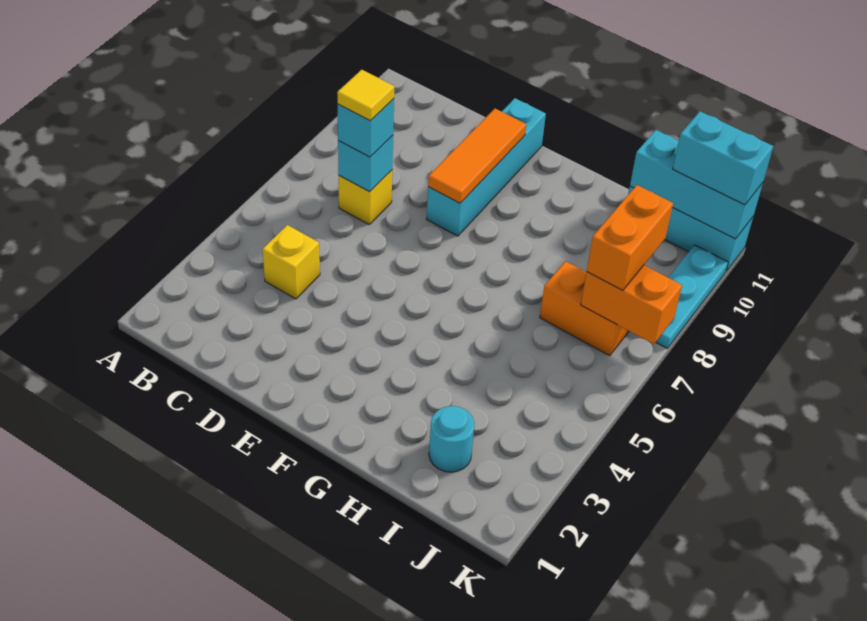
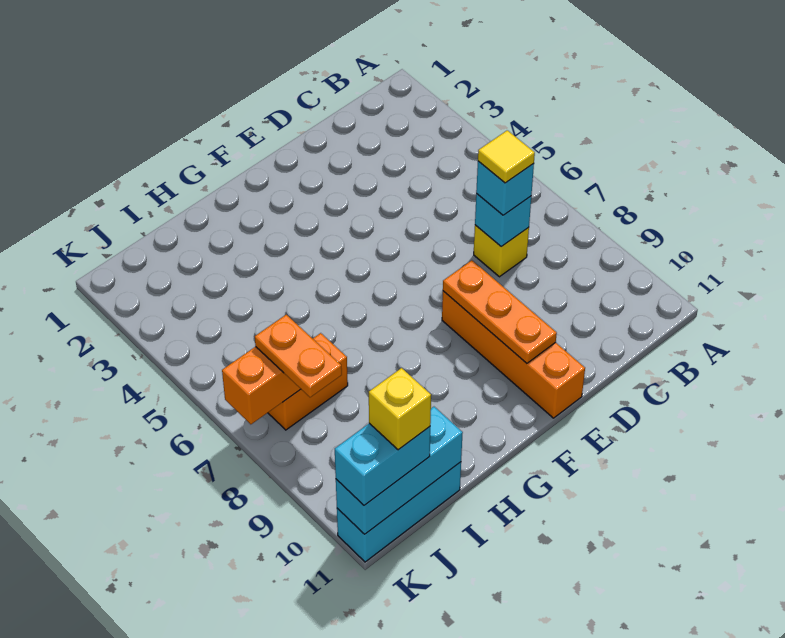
yellow 1x1 brick [263,225,320,299] -> yellow 1x1 brick moved to [369,368,431,450]
cyan 1x4 brick [427,98,546,236] -> orange 1x4 brick [442,291,585,418]
orange 1x3 tile [428,109,526,203] -> orange 1x3 plate [443,260,557,363]
cyan 1x1 round brick [429,406,474,472] -> none
orange 1x2 brick [587,185,673,291] -> orange 1x2 plate [255,315,342,397]
cyan 1x3 plate [656,245,728,348] -> none

